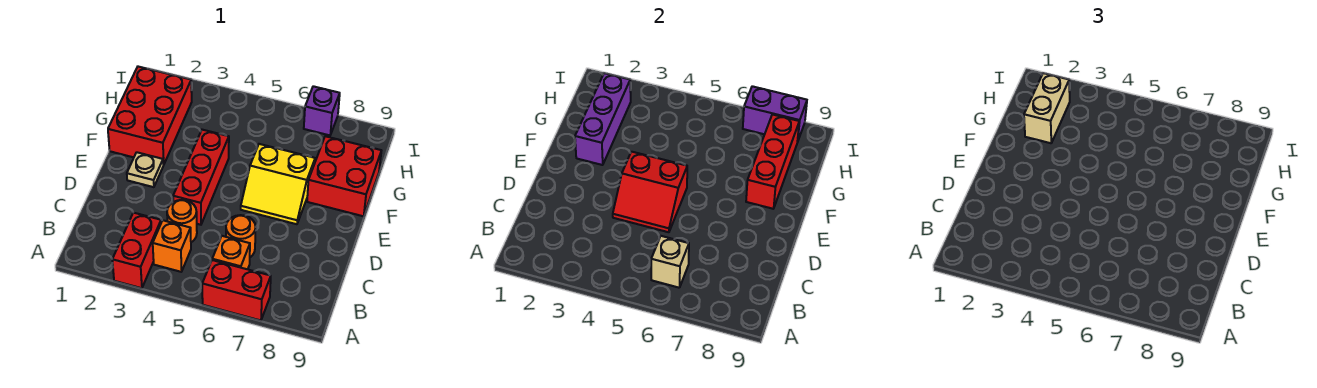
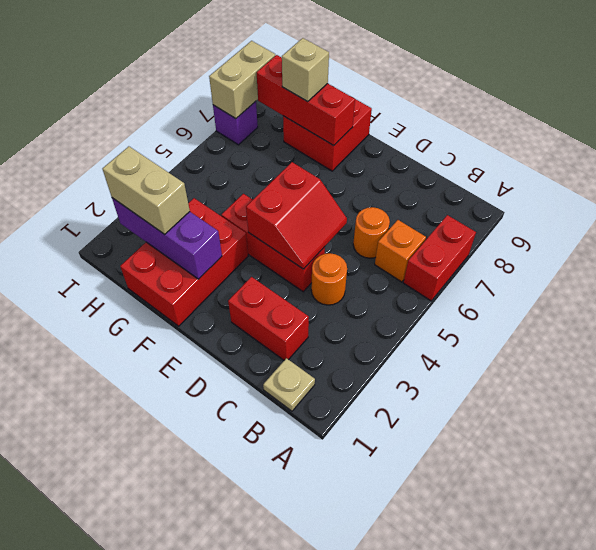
red 1x2 brick [112,213,161,288] -> red 1x2 brick moved to [228,277,309,360]
orange 1x1 brick [153,220,191,272] -> none
tan 1x1 brick [651,236,689,288] -> tan 1x1 brick moved to [282,38,329,102]
tan 1x1 plate [127,152,163,187] -> tan 1x1 plate moved to [263,358,315,411]
yellow 2x2 slope [241,144,315,224] -> none
red 2x3 brick [108,67,192,165] -> red 2x3 brick turned to [120,198,248,326]
purple 1x2 brick [743,86,807,142] -> tan 1x2 brick [209,41,275,119]

